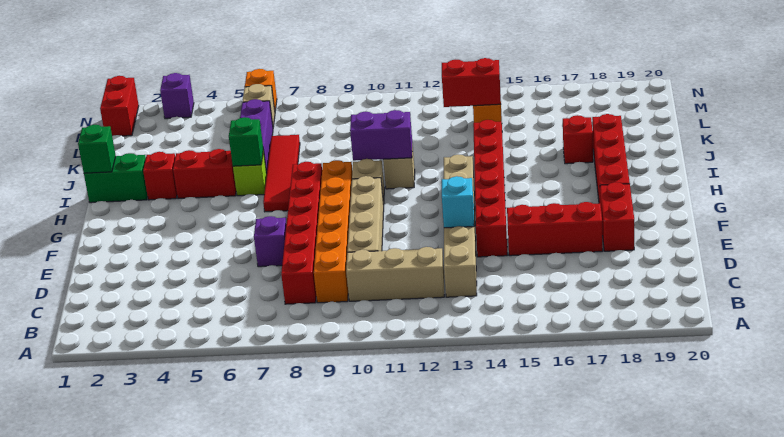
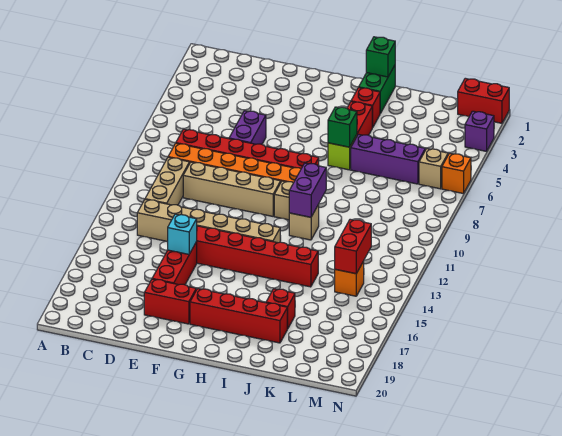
purple 1x1 brick [254,216,286,267] -> purple 1x2 brick [229,111,266,144]
cyan 1x1 brick [442,176,474,228] -> cyan 1x1 brick moved to [168,214,197,254]
red 1x4 tile [263,135,300,212] -> none

